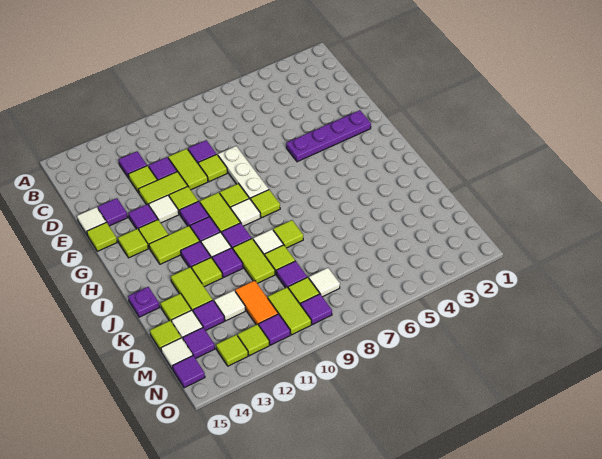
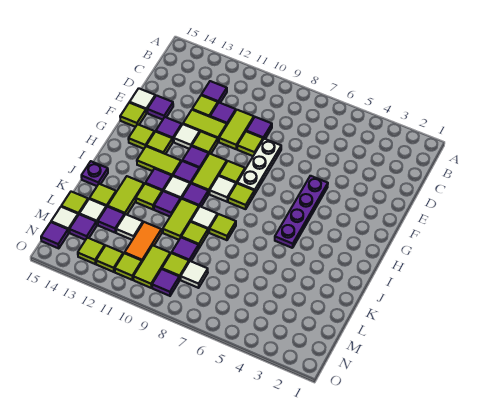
purple 1x4 plate [286,110,371,162] -> purple 1x4 plate turned to [275,176,328,248]
purple 1x1 tile [259,314,290,345] -> lime 1x1 tile [115,253,142,280]

